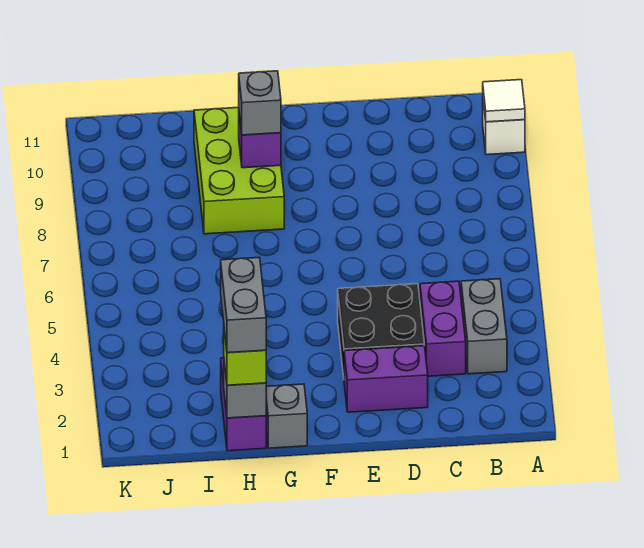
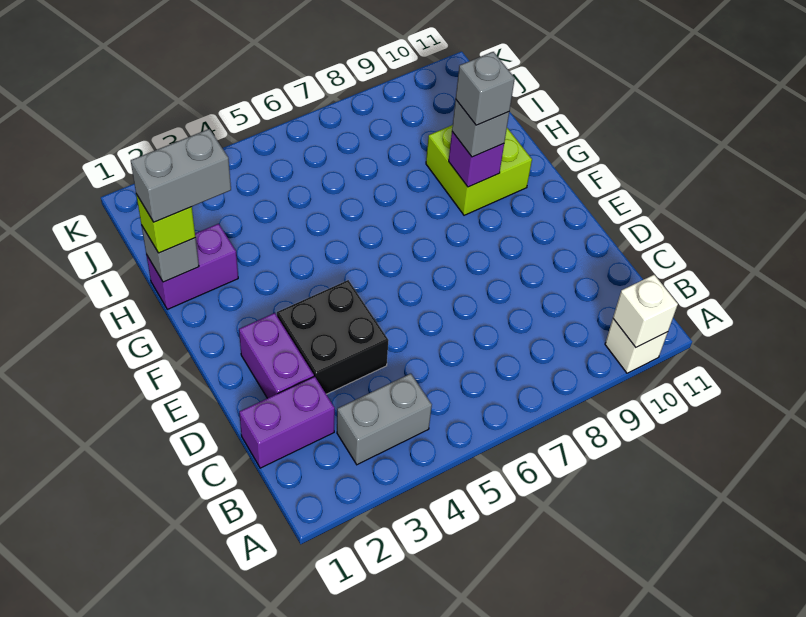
white 1x1 tile [483,80,525,122] -> white 1x1 brick [613,275,678,347]
purple 1x2 brick [420,281,466,376] -> purple 1x2 brick moved to [239,376,335,468]
grey 1x1 brick [266,384,307,448] -> grey 1x1 brick moved to [456,52,515,125]
lime 2x3 brick [194,107,284,234] -> lime 2x2 brick [426,125,532,215]

